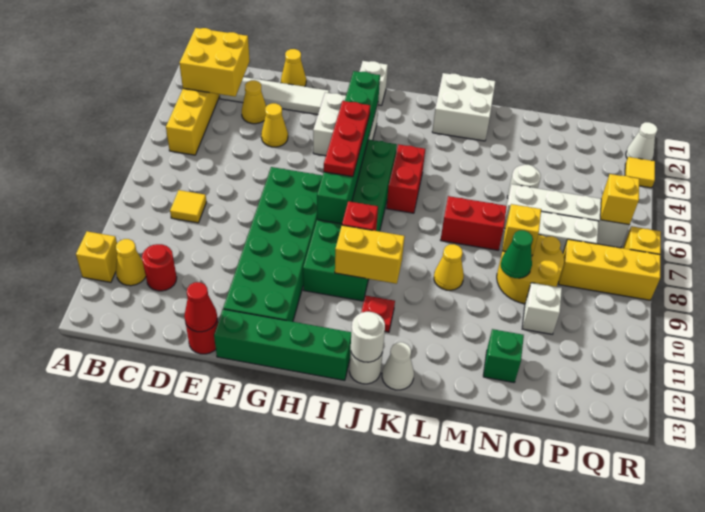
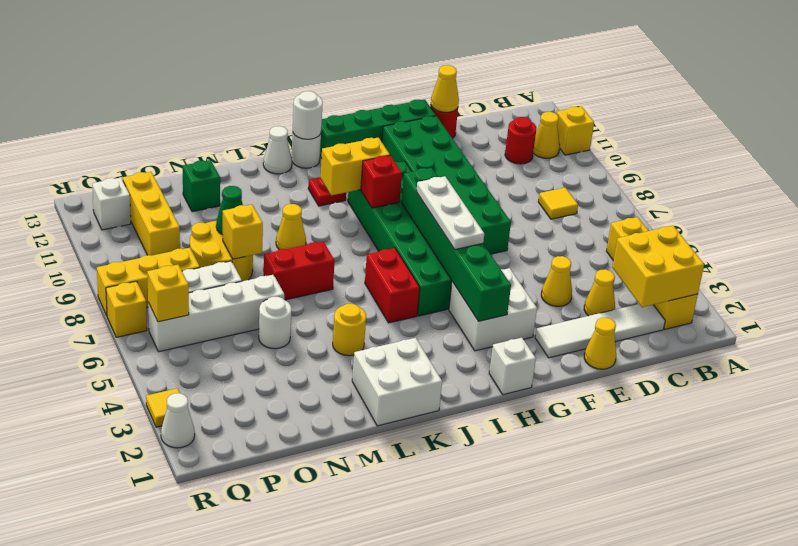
red 1x1 cone [184,282,217,332] -> yellow 1x1 cone [431,65,459,112]
red 1x3 plate [324,101,370,177] -> white 1x3 plate [416,176,484,249]
none -> yellow 1x1 round brick [333,304,366,356]
white 1x1 brick [522,283,562,334] -> white 1x1 brick moved to [92,178,131,230]
none -> yellow 1x3 brick [123,172,180,256]

